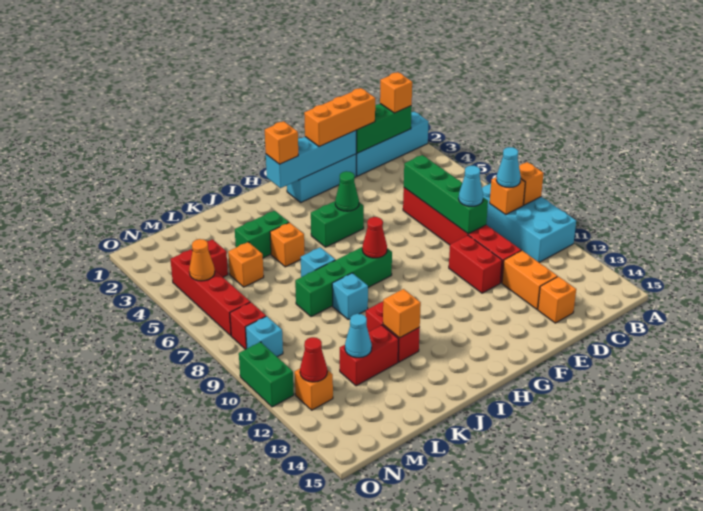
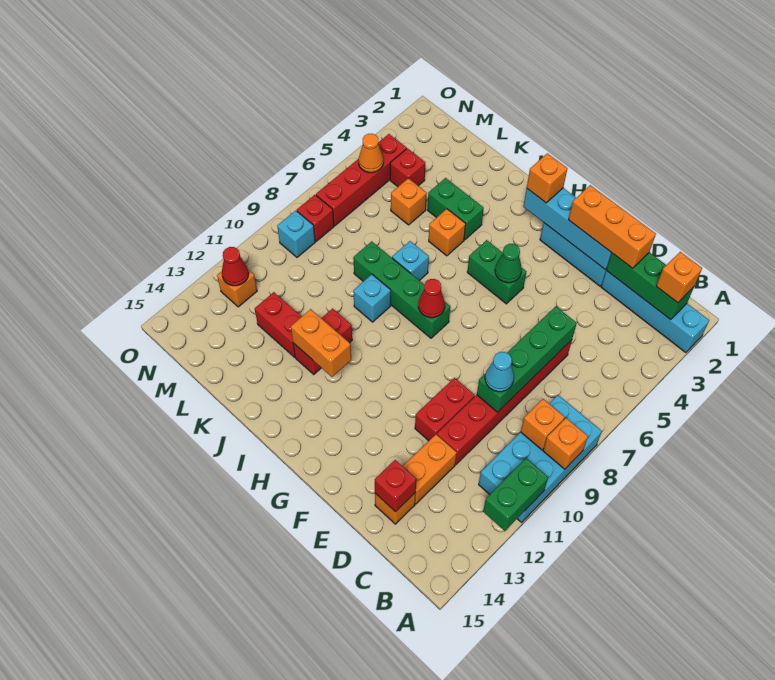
cyan 1x1 cone [496,147,521,188] -> none
none -> red 1x1 brick [375,460,416,512]
orange 1x1 brick [383,289,421,338] -> orange 1x2 brick [291,309,351,377]
cyan 1x1 cone [345,314,372,358] -> none
green 1x2 brick [239,342,294,407] -> green 1x2 brick moved to [483,458,548,531]

